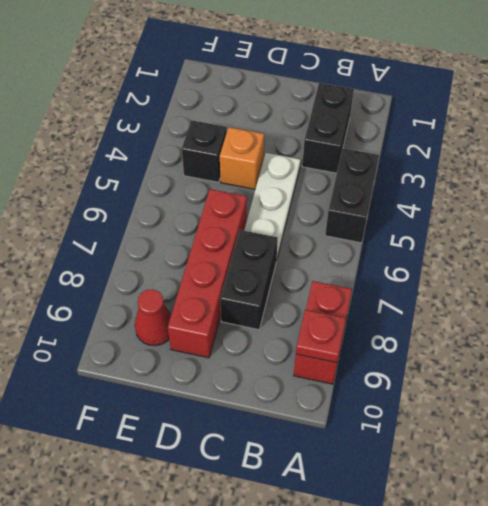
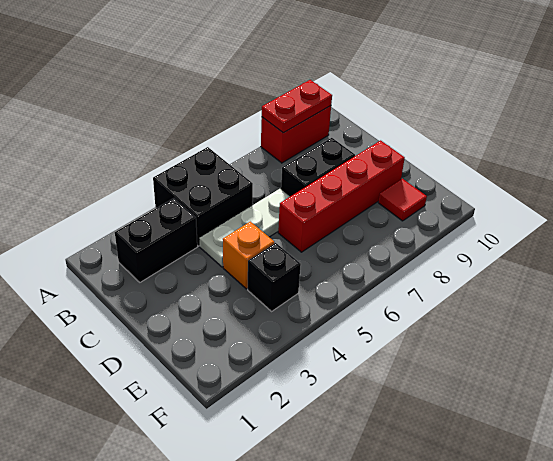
black 1x2 brick [325,148,379,243] -> black 2x2 brick [153,147,253,246]
red 1x1 plate [296,310,346,363] -> red 1x2 plate [262,80,332,133]
red 1x1 cone [135,289,171,346] -> red 1x1 tile [378,179,427,221]

